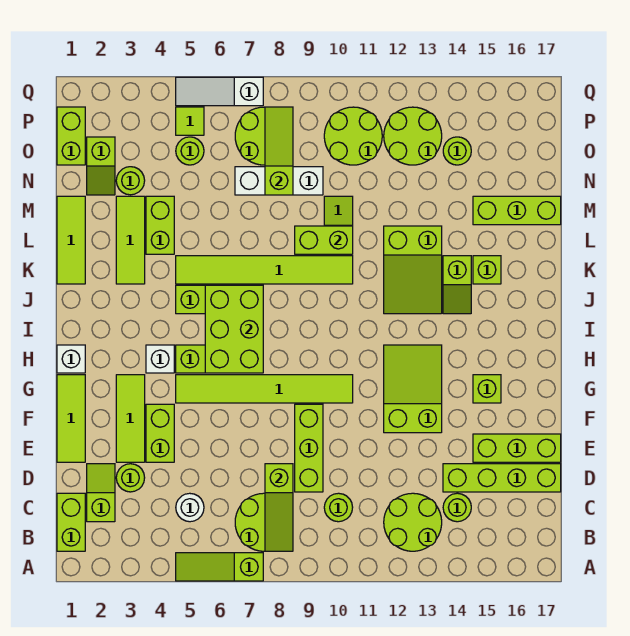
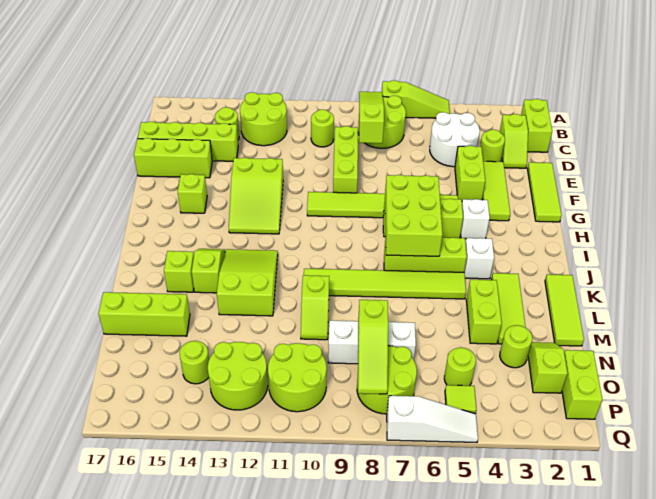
white 1x1 round brick [176,493,204,522] -> white 2x2 round brick [430,112,480,167]
white 1x1 brick [57,345,85,373] -> white 1x1 brick moved to [464,238,494,279]
lime 1x2 brick [295,226,353,254] -> none

